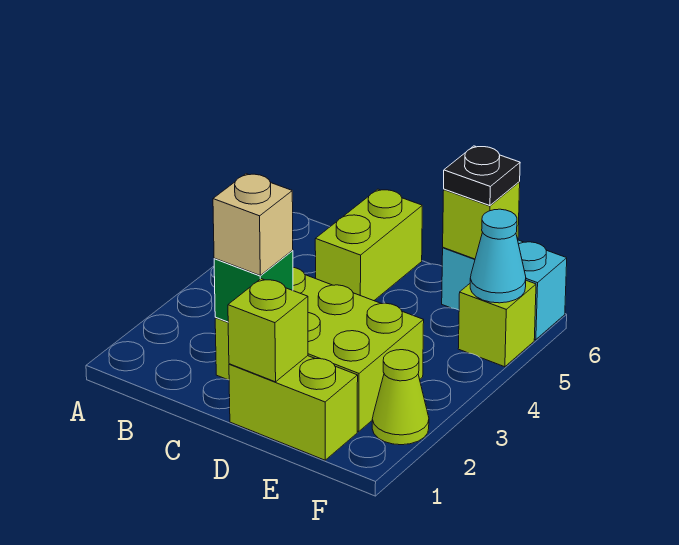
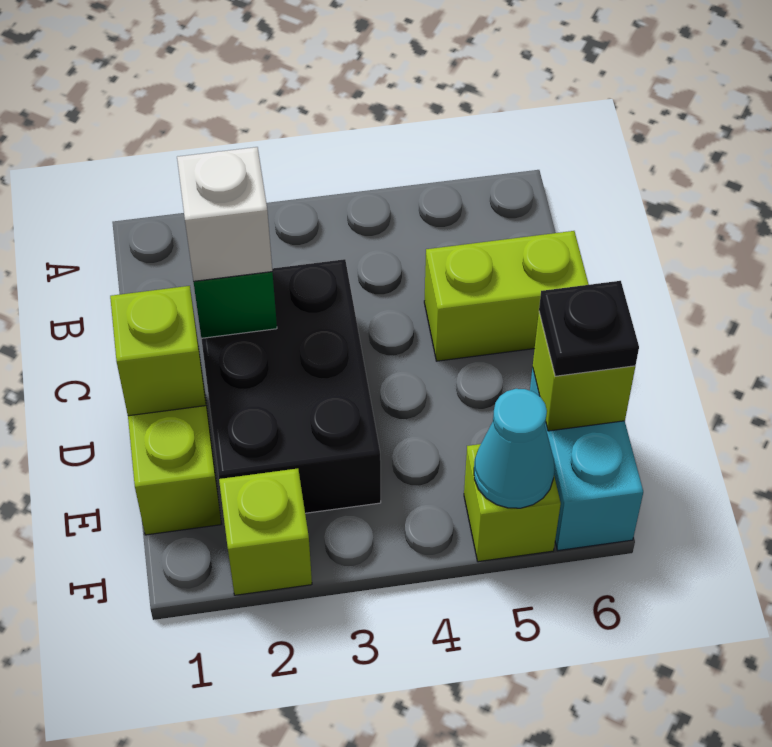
lime 2x3 brick [215,268,424,431] -> black 2x3 brick [201,259,381,513]
tan 1x1 brick [213,174,293,275] -> white 1x1 brick [177,147,272,281]
lime 1x1 cone [372,350,429,445] -> lime 1x1 brick [219,468,312,595]

